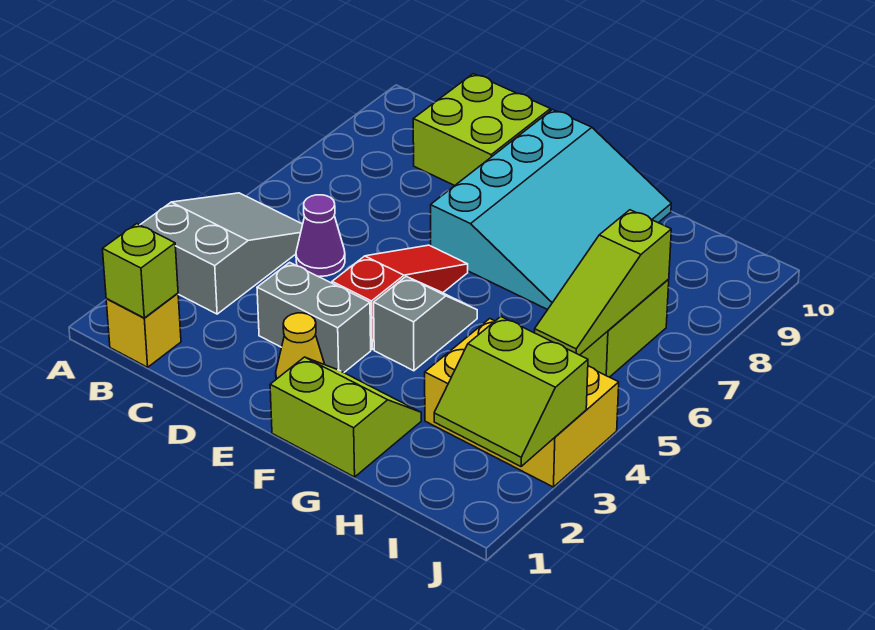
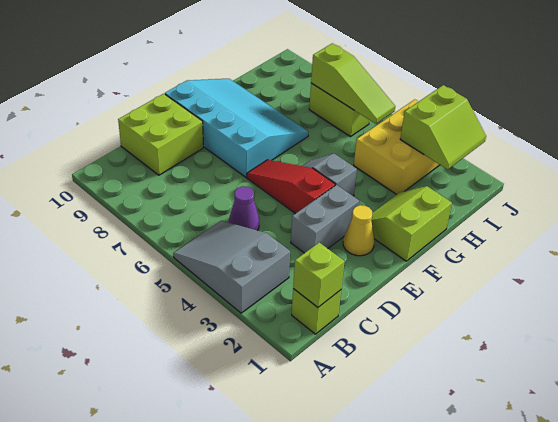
yellow 1x1 brick [106,293,181,367] -> lime 1x1 brick [292,289,341,334]

